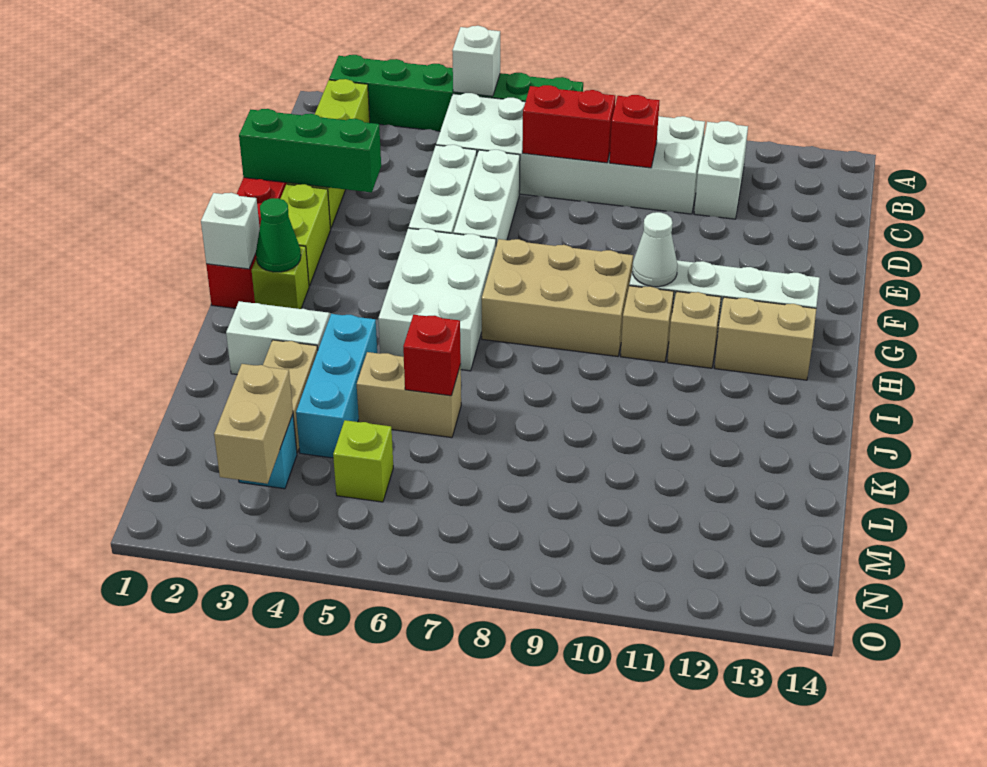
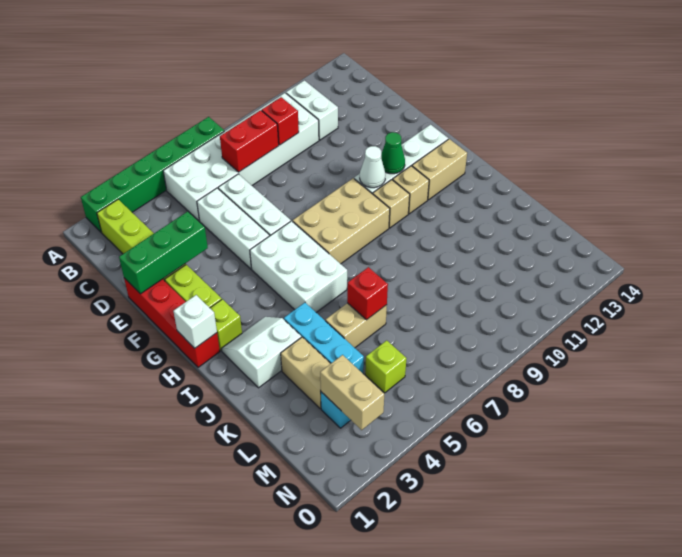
white 1x1 brick [452,26,500,96] -> none
green 1x1 cone [256,198,301,272] -> green 1x1 cone moved to [381,132,405,174]

